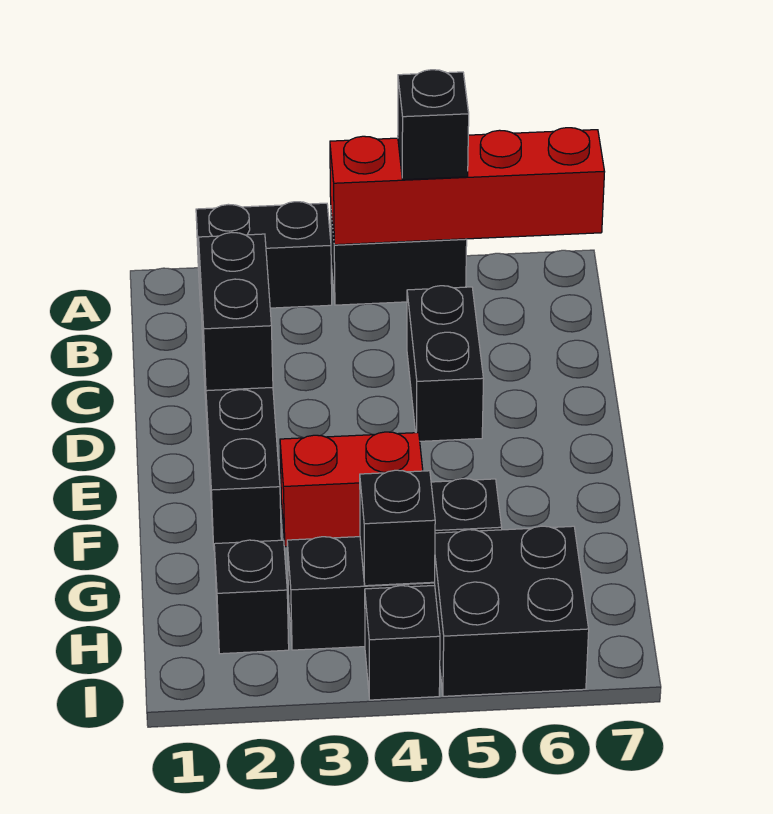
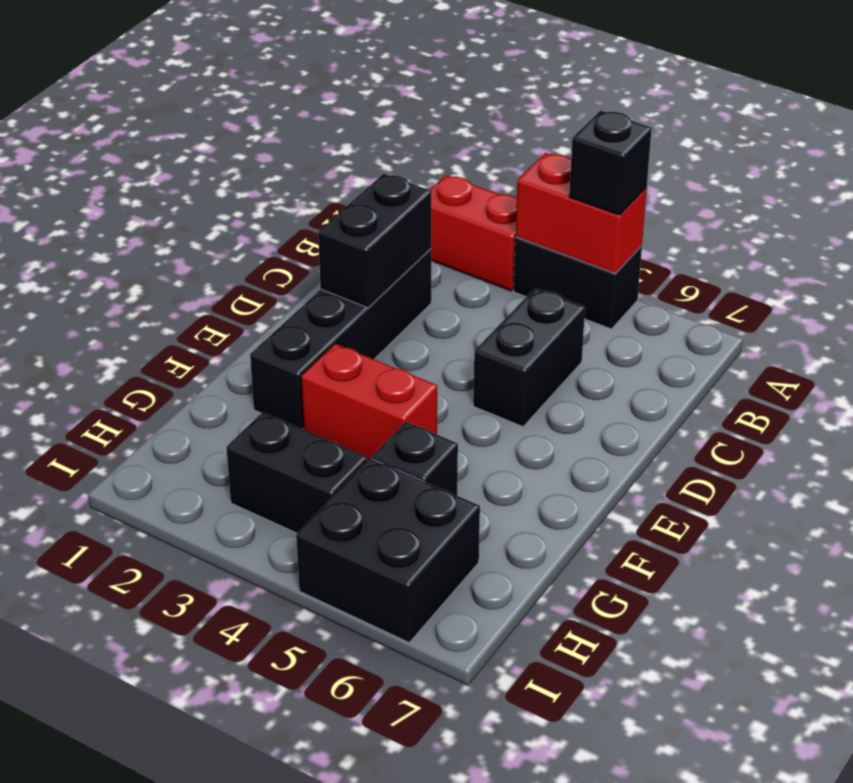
black 1x2 brick [196,202,332,308] -> red 1x2 brick [430,175,517,291]
red 1x4 brick [330,128,605,245] -> red 1x2 brick [515,153,647,273]
black 1x1 brick [214,540,289,654] -> none
black 1x1 brick [360,470,435,586] -> none
black 1x1 brick [365,585,440,700] -> none

